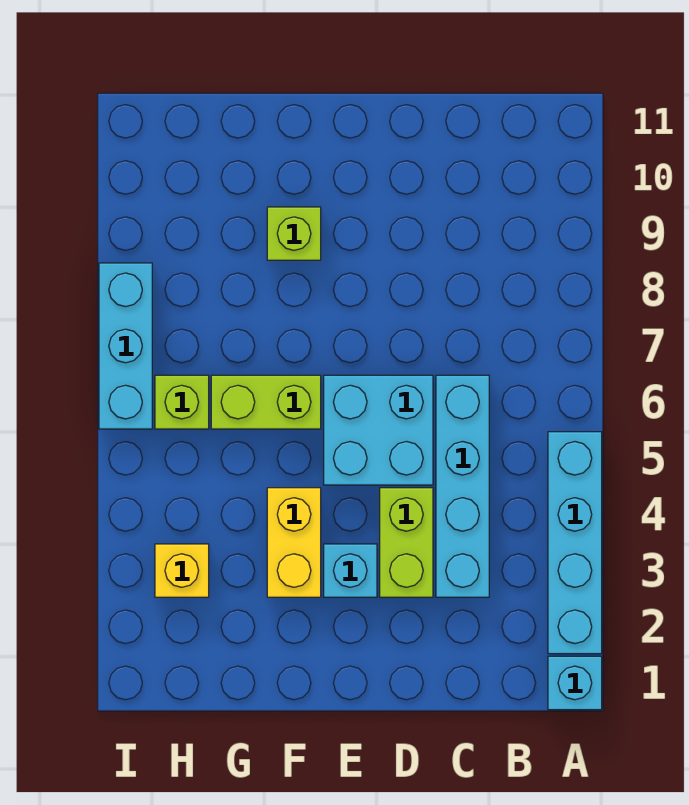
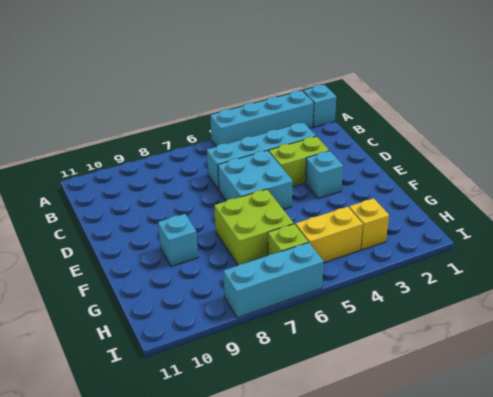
yellow 1x2 brick [267,488,321,597] -> yellow 1x2 brick moved to [296,207,363,263]
lime 1x2 brick [211,375,321,429] -> lime 2x2 brick [214,189,294,265]
lime 1x1 brick [267,207,321,260] -> cyan 1x1 brick [158,214,198,267]

